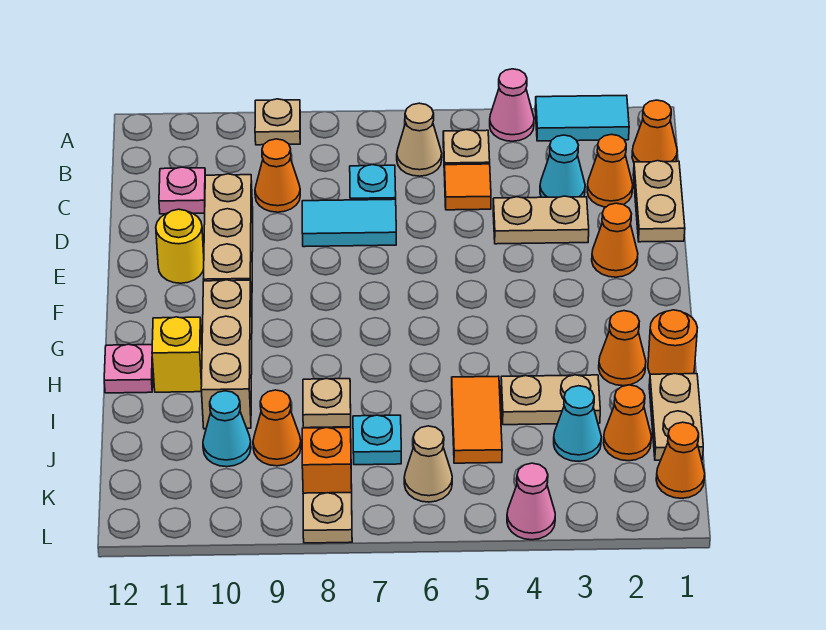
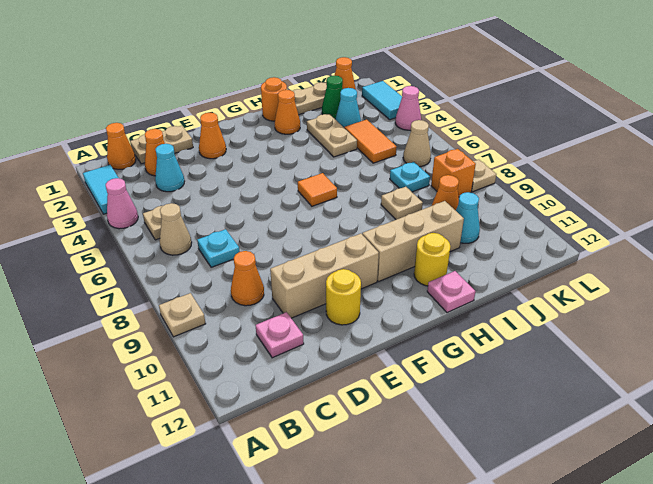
orange 1x1 tile [445,164,491,210] -> orange 1x1 tile moved to [298,173,337,206]
tan 1x2 plate [493,196,589,244] -> none
cyan 1x2 tile [302,199,396,247] -> cyan 1x2 tile moved to [362,81,402,120]
yellow 1x1 brick [152,317,202,392] -> yellow 1x1 round brick [414,233,450,286]
orange 1x2 tile [452,376,502,463] -> orange 1x2 tile turned to [344,120,397,163]
orange 1x1 cone [604,385,651,461] -> green 1x1 cone [322,76,343,119]

